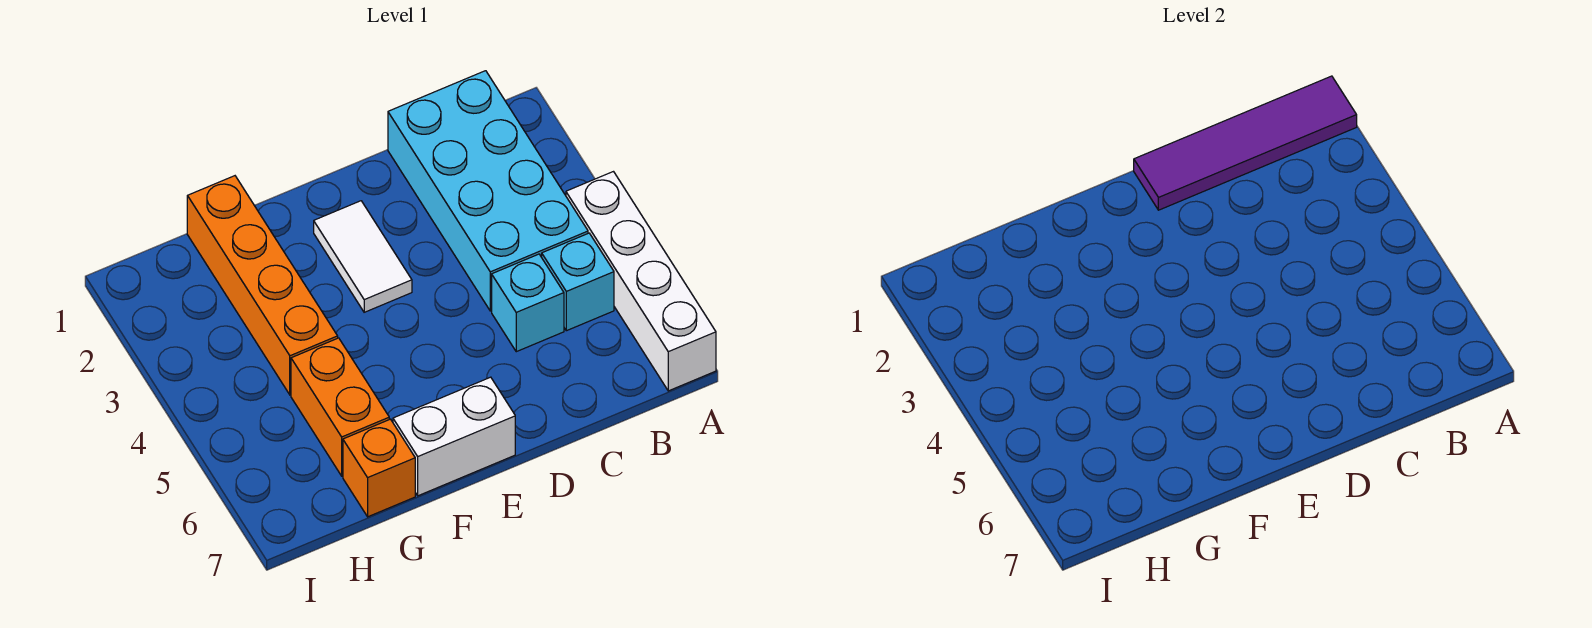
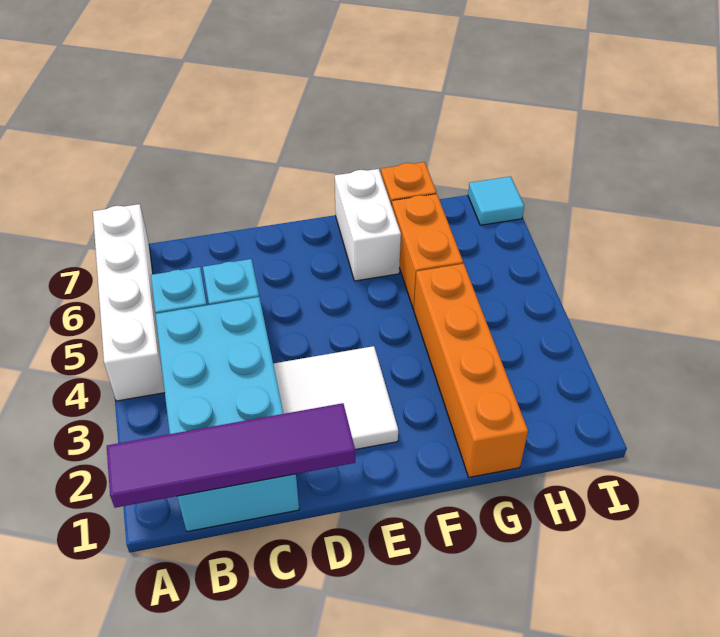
white 1x2 tile [314,201,412,312] -> white 2x2 tile [273,346,398,449]
white 1x2 brick [393,377,515,496] -> white 1x2 brick turned to [335,169,401,281]
none -> cyan 1x1 tile [468,176,524,225]

